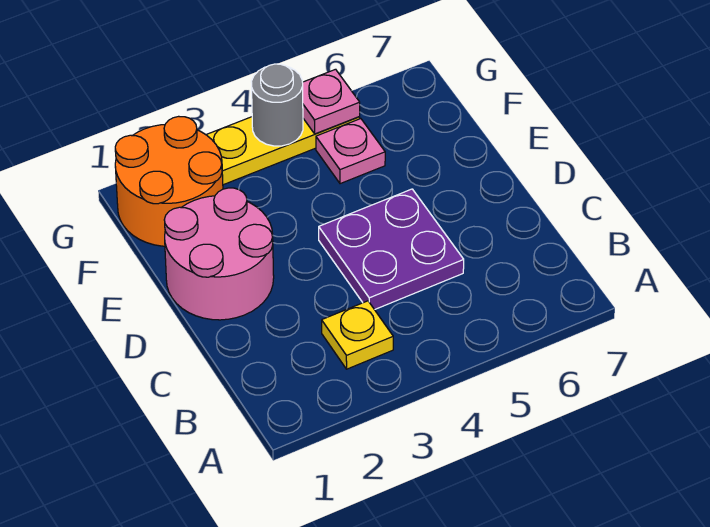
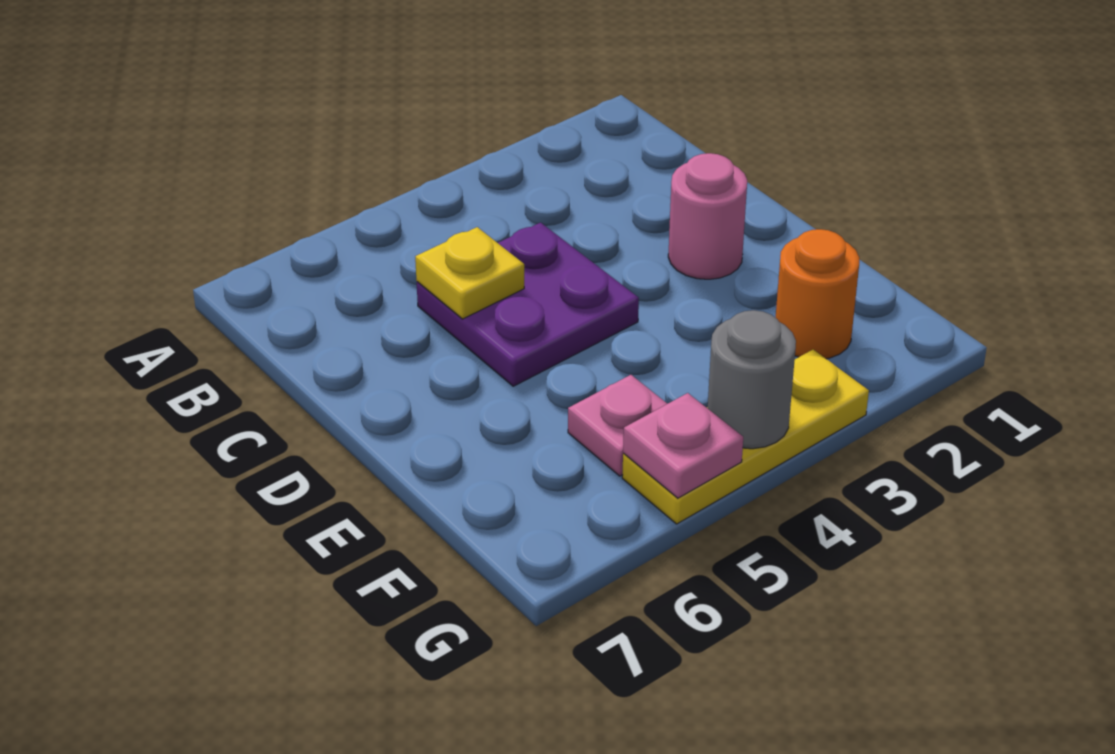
yellow 1x1 plate [322,301,393,369] -> yellow 1x1 plate moved to [415,227,524,319]
pink 2x2 round brick [164,188,274,320] -> pink 1x1 round brick [668,153,747,279]
orange 2x2 round brick [115,116,223,246] -> orange 1x1 round brick [776,229,859,359]

